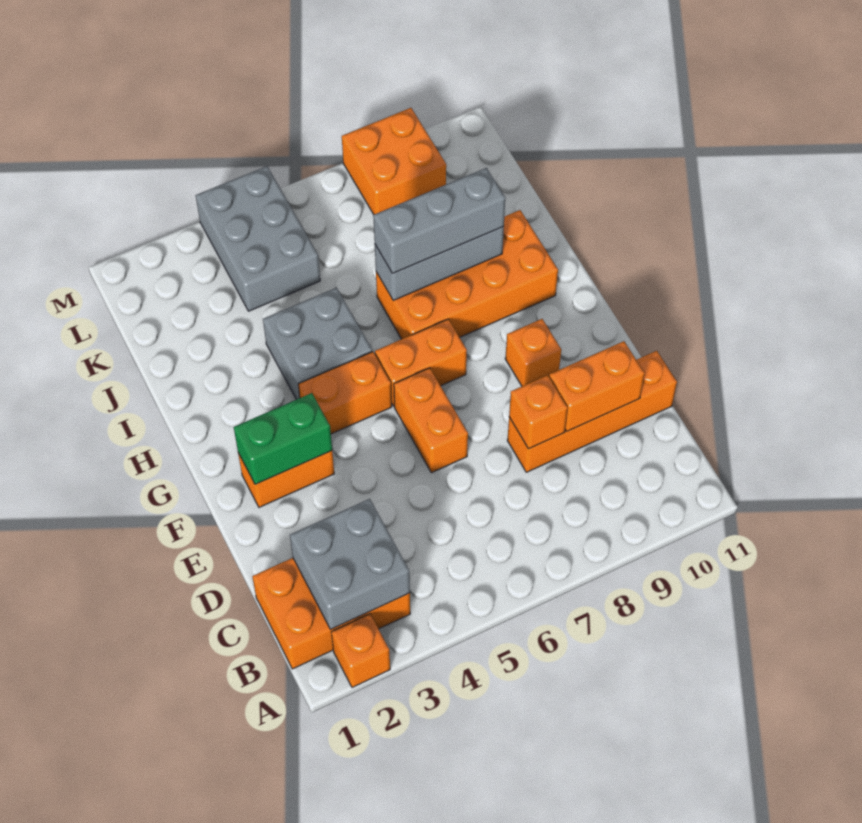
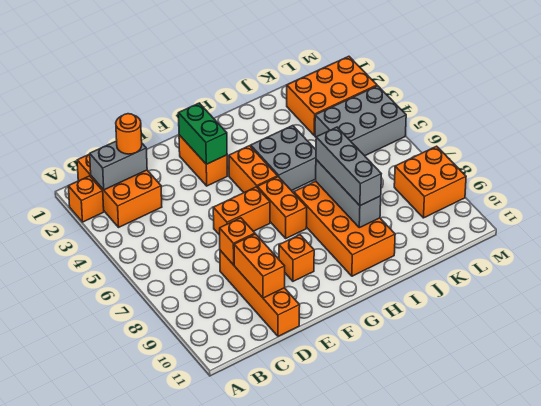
grey 2x2 brick [290,499,410,630] -> grey 1x2 brick [90,141,147,190]
none -> orange 1x1 round brick [116,114,142,154]
none -> orange 2x3 brick [287,56,377,136]

